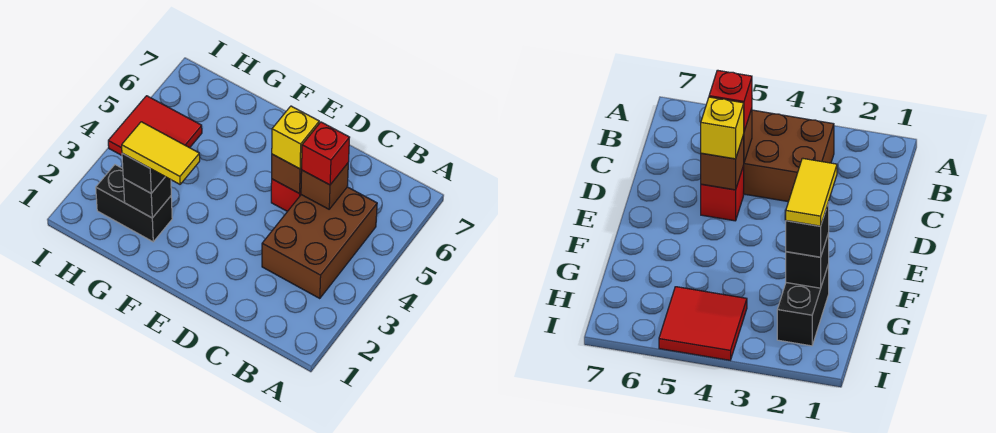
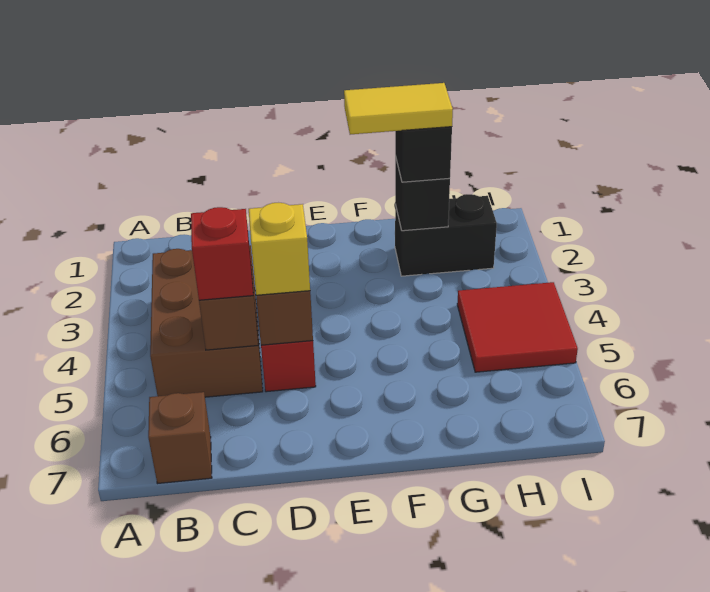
none -> brown 1x1 brick [148,392,212,484]

